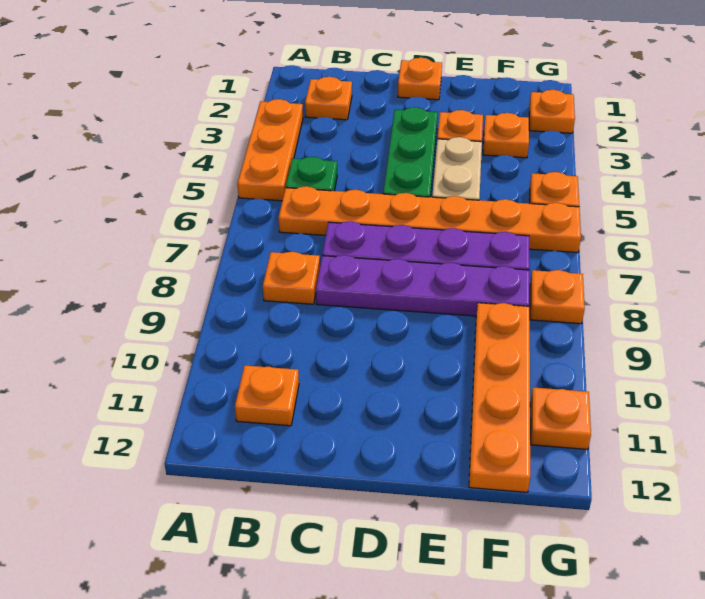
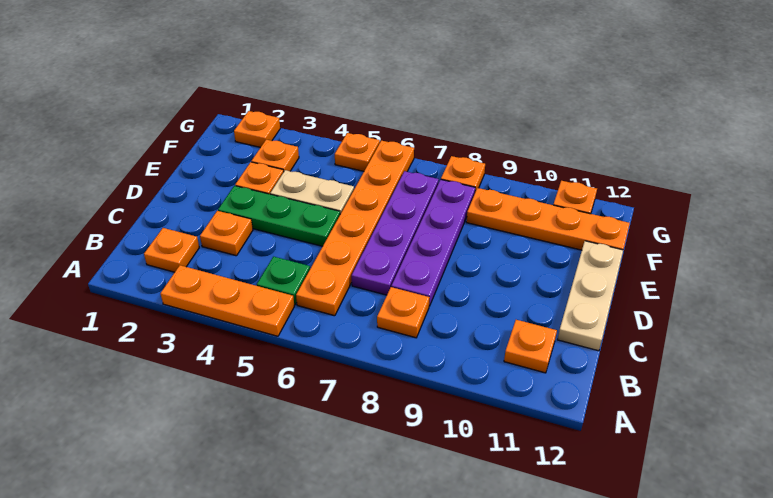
none -> tan 1x3 plate [558,241,623,351]
orange 1x1 plate [398,58,442,100] -> orange 1x1 plate moved to [200,211,253,256]

